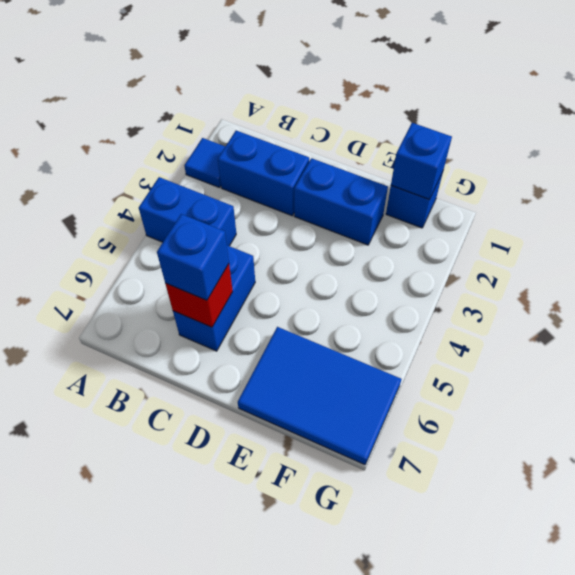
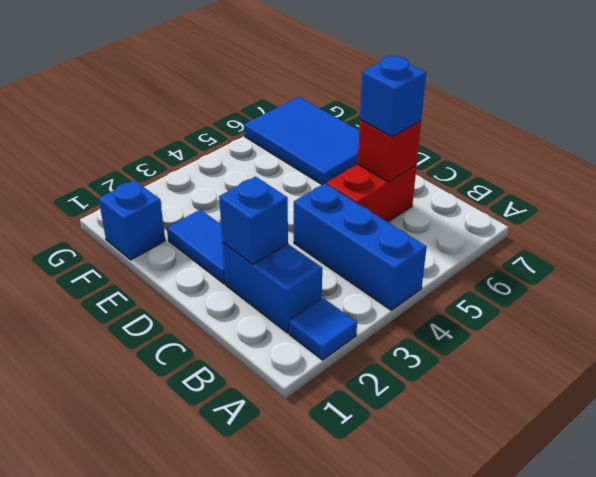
blue 1x2 brick [139,177,236,246] -> blue 1x3 brick [294,183,427,310]
blue 1x2 brick [173,245,255,351] -> red 1x2 brick [326,164,416,222]
blue 1x2 brick [294,158,388,245] -> blue 1x2 tile [167,210,225,284]
blue 1x1 brick [391,123,452,199] -> blue 1x1 brick moved to [219,177,288,264]

